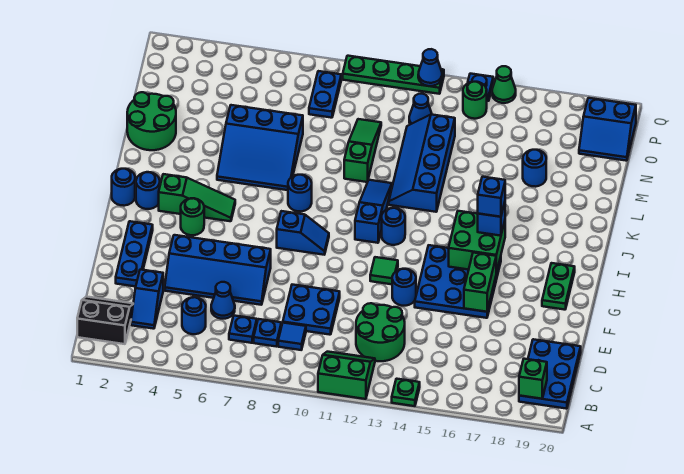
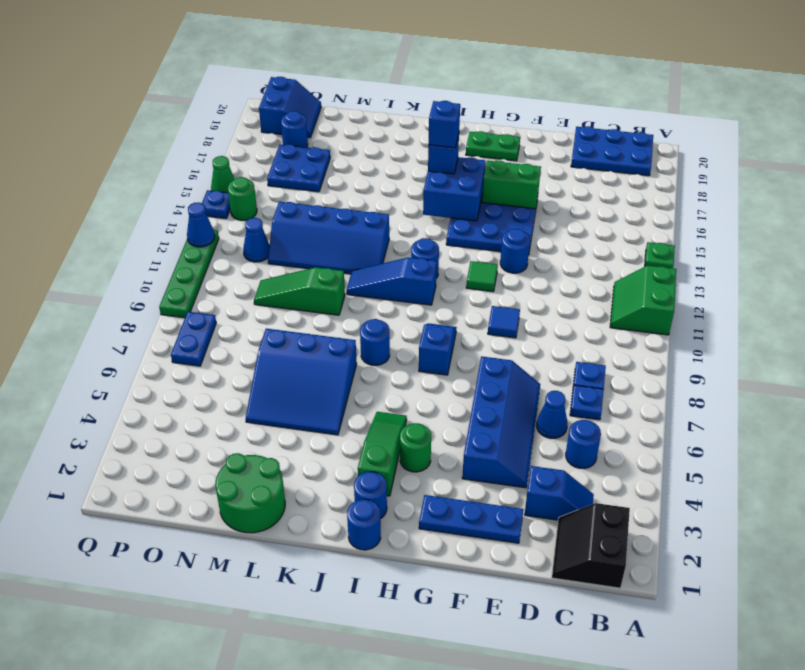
green 1x1 brick [519,359,547,399] -> none
blue 1x1 tile [278,323,306,350] -> blue 1x1 tile moved to [488,306,520,338]
green 2x2 round brick [356,303,405,361] -> none
blue 2x2 plate [283,285,340,335] -> blue 2x2 plate moved to [267,144,330,192]
green 2x2 brick [449,211,505,273] -> blue 2x2 brick [423,157,486,221]
blue 3x3 slope [217,105,303,190] -> blue 3x3 slope turned to [246,329,357,435]
blue 1x1 round brick [523,150,546,187] -> blue 1x1 round brick moved to [281,111,308,147]
blue 1x2 plate [309,71,341,118] -> blue 1x2 plate turned to [171,312,216,366]

